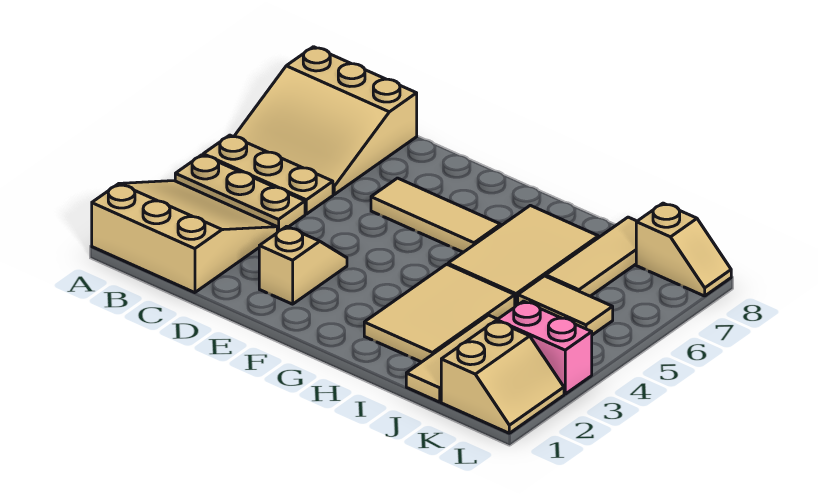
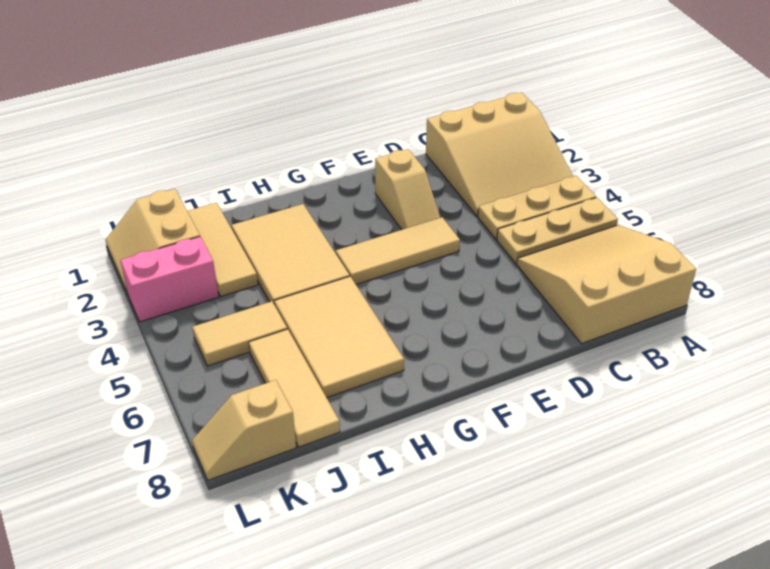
tan 1x3 tile [371,178,501,252] -> tan 1x3 tile moved to [336,217,460,284]

